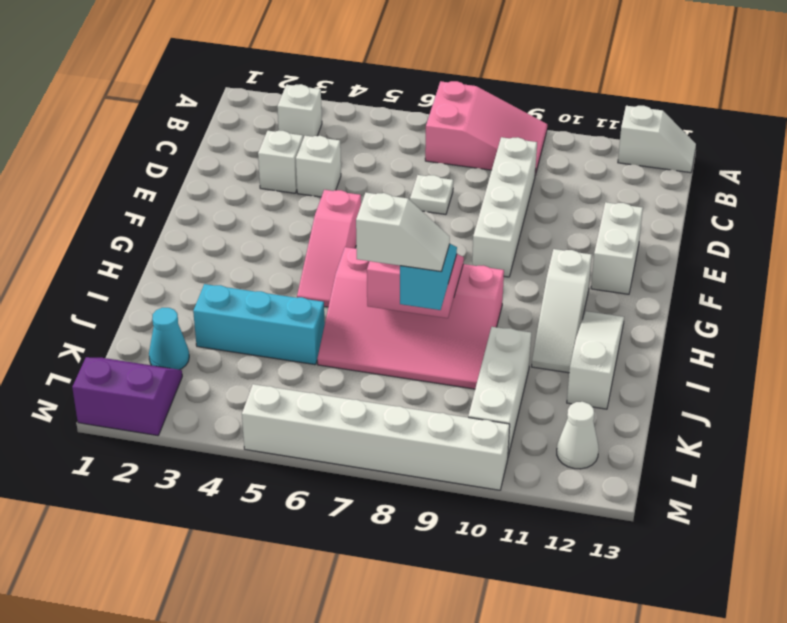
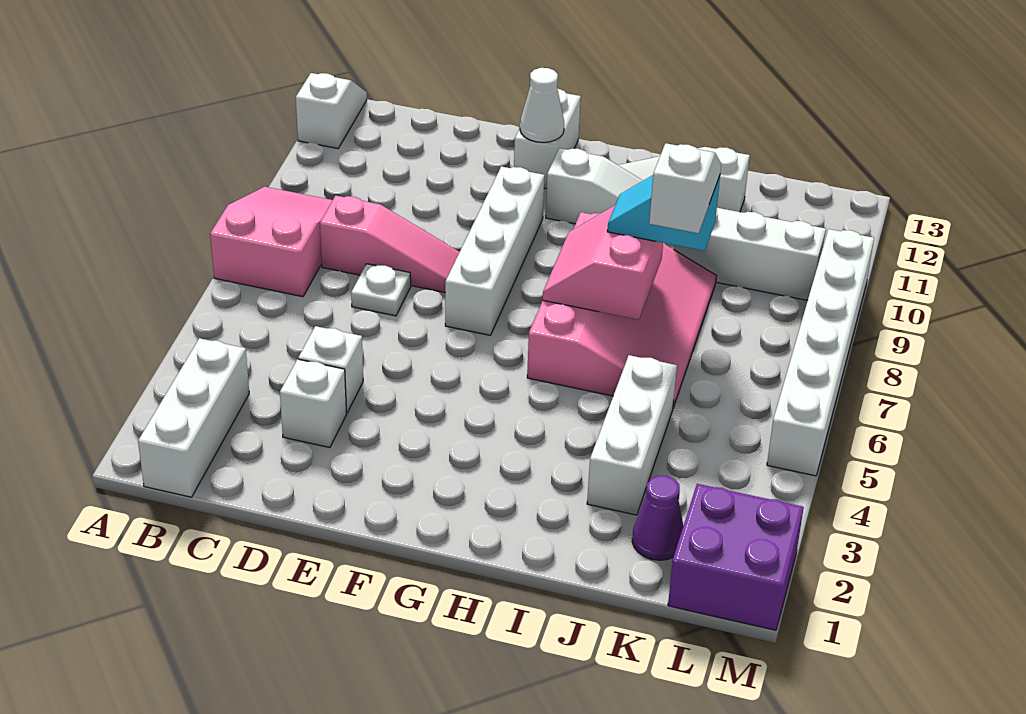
white 1x1 brick [277,84,322,139] -> white 1x3 brick [138,338,249,497]
white 1x4 brick [472,137,537,277] -> white 1x4 brick turned to [445,166,544,335]
white 1x2 brick [591,202,643,294] -> white 1x2 brick turned to [514,89,581,189]
pink 1x3 slope [297,190,361,307] -> pink 1x3 slope moved to [320,196,459,292]
cyan 1x3 brick [193,284,325,365] -> white 1x3 brick [587,355,677,515]
cyan 1x1 cone [149,308,189,370] -> purple 1x1 cone [632,476,683,560]
purple 2x2 slope [72,357,182,436] -> purple 2x2 brick [668,484,804,630]
white 1x1 cone [557,402,599,469] -> white 1x1 cone moved to [520,68,564,142]

